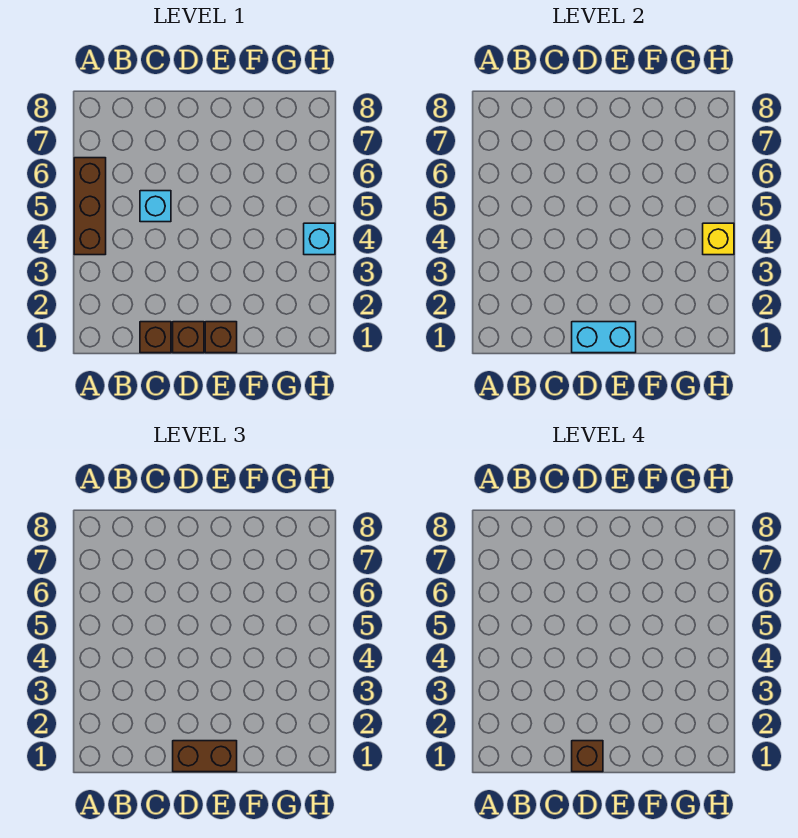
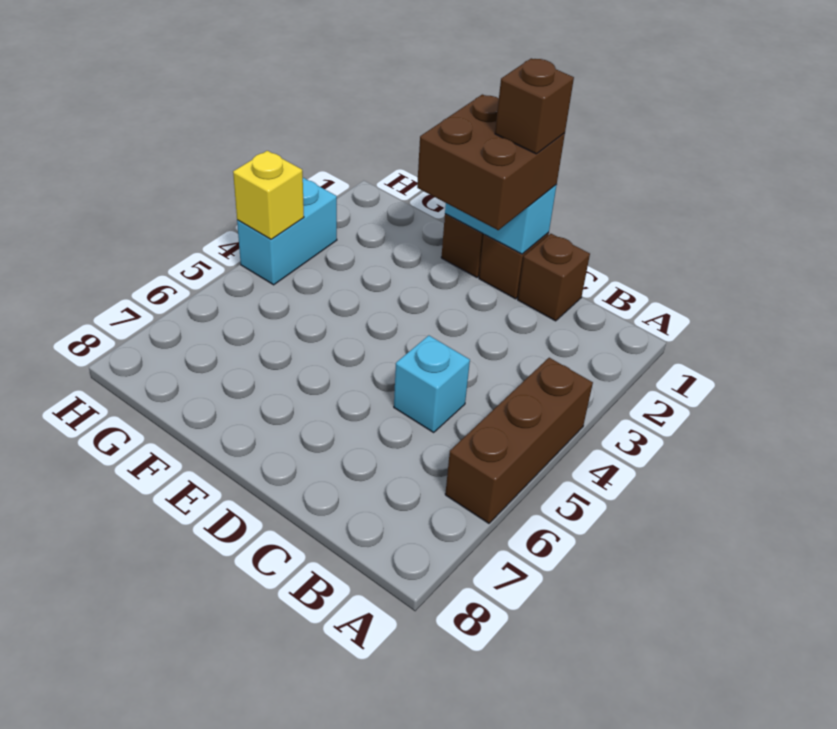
brown 1x2 brick [173,741,237,772] -> brown 2x2 brick [417,94,565,230]
cyan 1x1 brick [304,223,335,255] -> cyan 1x2 brick [237,178,337,285]

